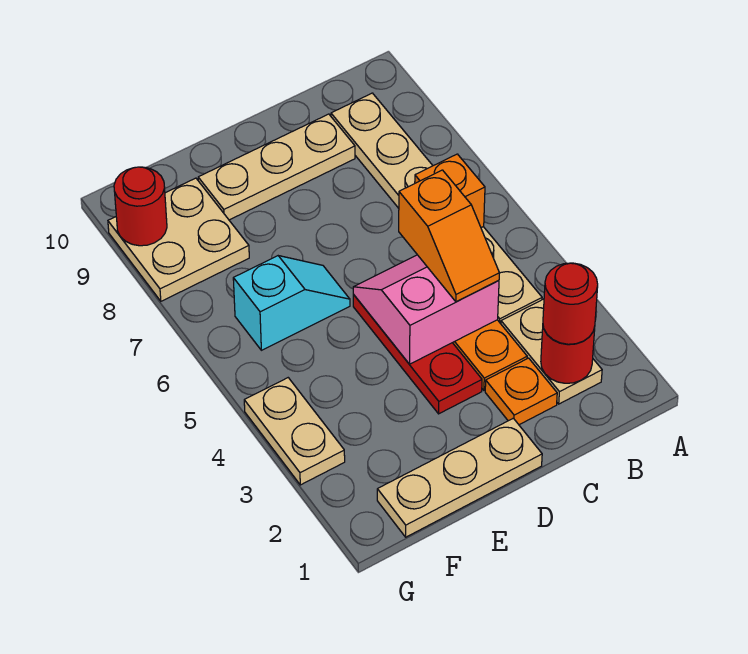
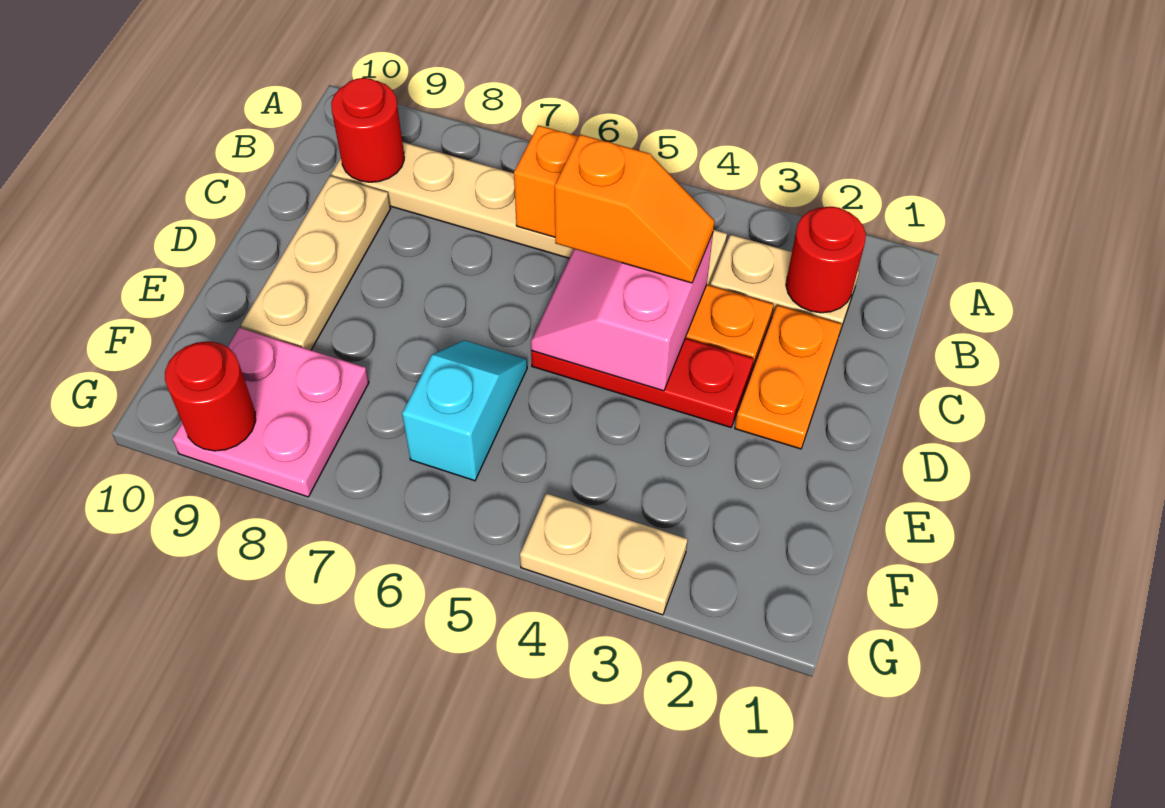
red 1x1 round brick [543,263,598,344] -> red 1x1 round brick moved to [331,78,404,182]
orange 1x1 plate [485,358,557,425] -> orange 1x2 plate [735,305,842,449]
tan 1x3 plate [377,418,542,537] -> none
tan 2x2 plate [108,178,249,301] -> pink 2x2 plate [172,328,369,497]

